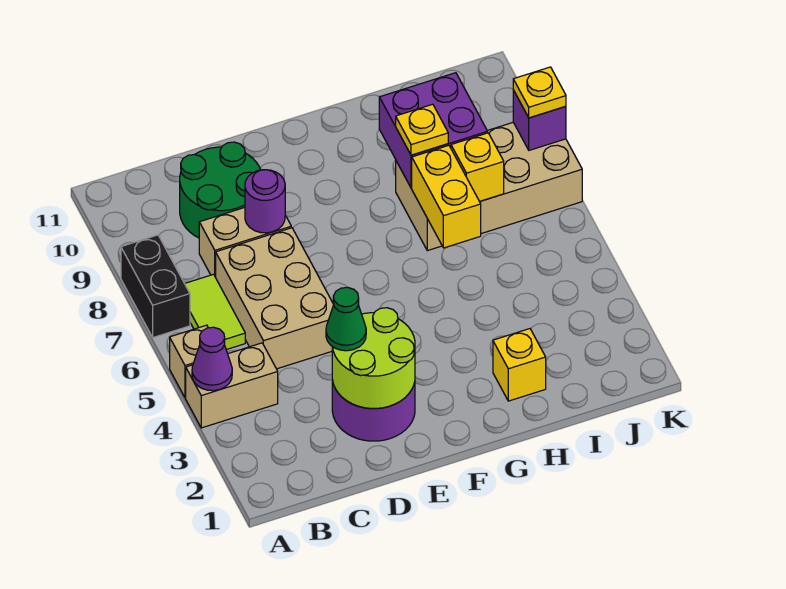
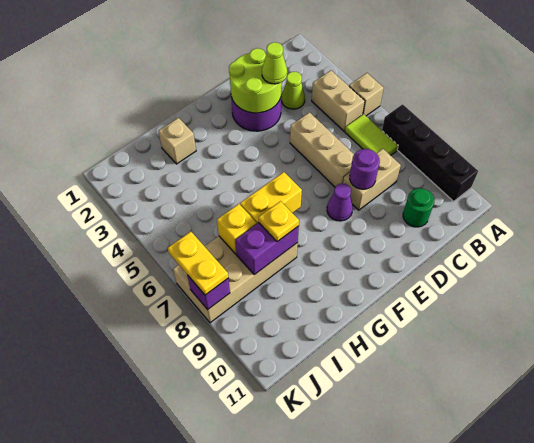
tan 1x2 brick [186,343,278,428] -> tan 1x2 brick turned to [312,71,365,131]
purple 1x1 cone [192,327,232,391] -> purple 1x1 cone moved to [327,183,353,221]
black 1x2 brick [121,235,190,337] -> black 1x4 brick [382,104,478,202]
none -> lime 1x1 cone [281,72,305,109]
tan 2x3 brick [216,228,334,369] -> tan 1x3 brick [290,112,354,187]
green 2x2 round brick [180,142,261,238] -> green 1x1 round brick [403,188,434,227]
green 1x1 cone [326,287,366,351] -> lime 1x1 cone [262,42,287,84]
yellow 1x1 brick [493,329,546,401] -> tan 1x1 brick [158,118,196,164]
yellow 1x2 brick [412,145,481,248] -> yellow 1x2 brick turned to [240,172,302,224]
purple 2x2 brick [379,73,488,188] -> purple 1x2 brick [236,223,299,275]
yellow 1x1 plate [513,67,566,118] -> yellow 1x2 plate [168,232,228,295]

